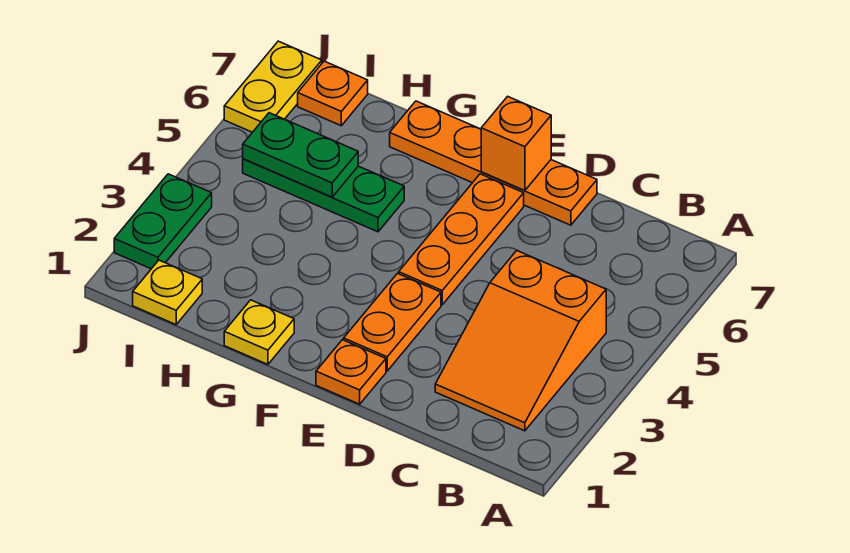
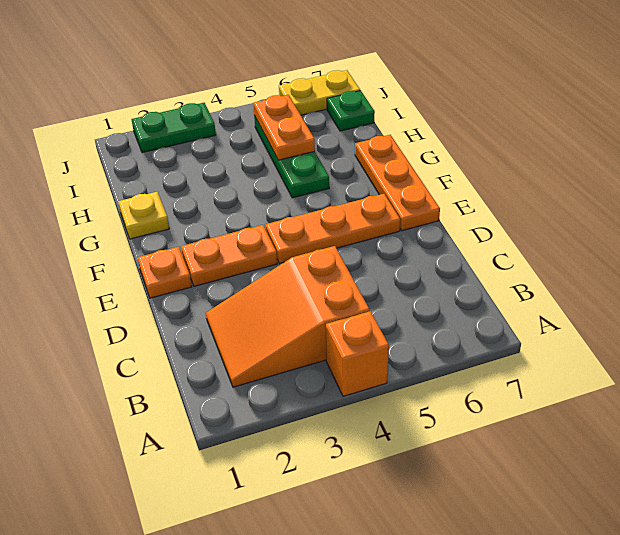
orange 1x4 plate [390,101,597,225] -> orange 1x3 plate [355,135,440,231]
orange 1x1 brick [481,96,551,191] -> orange 1x1 brick moved to [326,311,389,396]
green 1x2 plate [243,113,358,197] -> orange 1x2 plate [253,95,315,160]
yellow 1x1 plate [133,260,202,325] -> none
orange 1x1 plate [298,61,368,126] -> green 1x1 plate [327,91,375,131]

